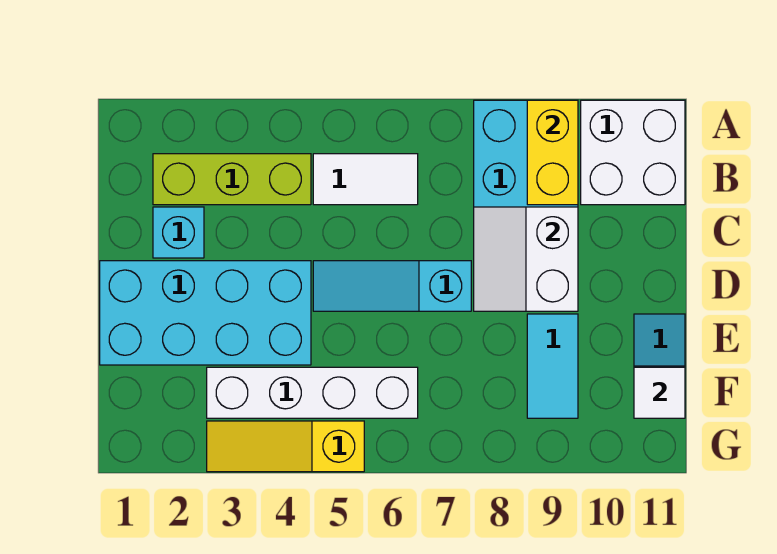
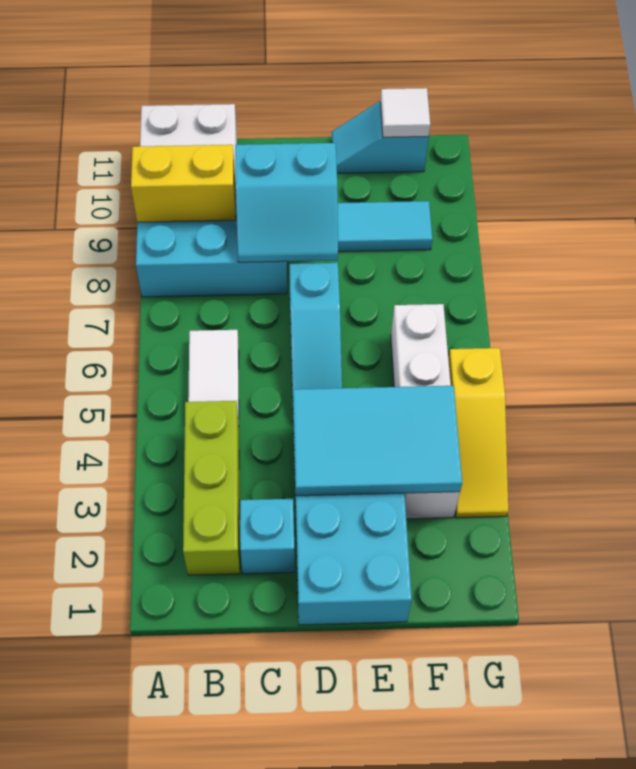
white 2x2 slope [474,207,578,311] -> cyan 2x2 slope [235,143,338,262]
none -> cyan 2x3 tile [293,386,462,496]

